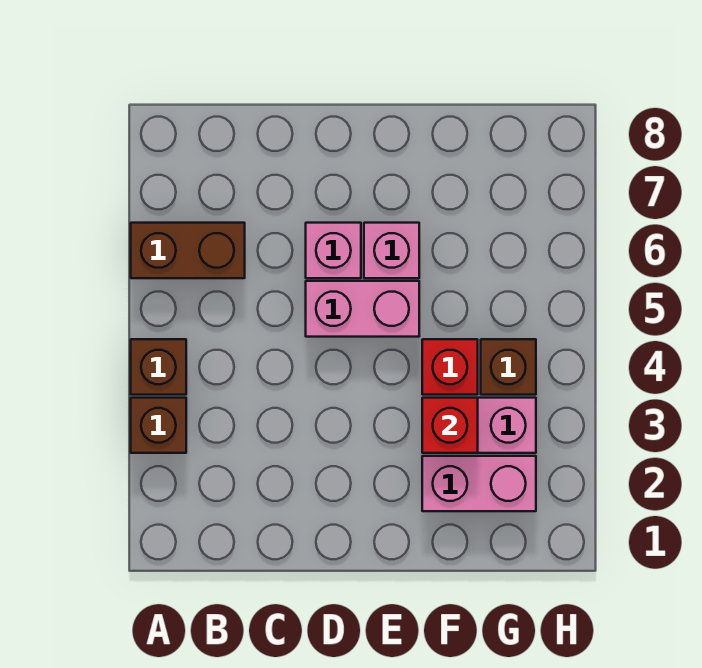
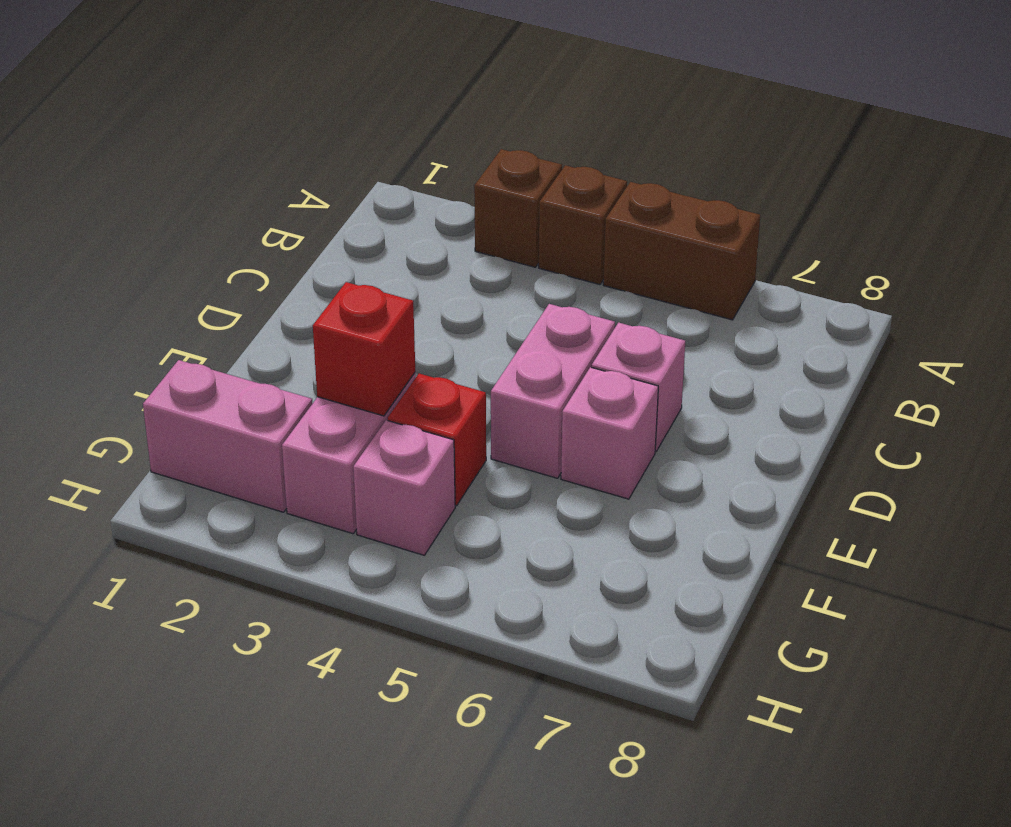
brown 1x2 brick [131,223,245,278] -> brown 1x2 brick turned to [603,182,760,320]
pink 1x2 brick [422,456,536,511] -> pink 1x2 brick turned to [143,360,313,512]
brown 1x1 brick [481,339,536,395] -> pink 1x1 brick [353,420,455,555]

